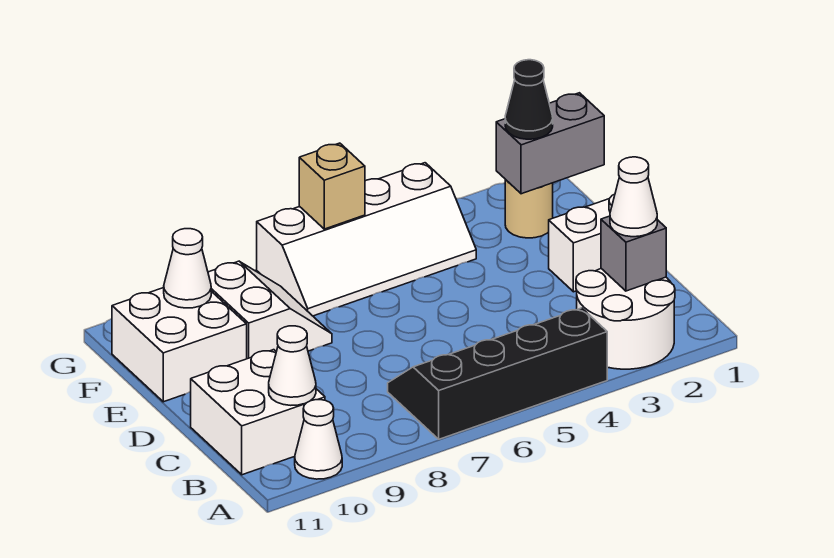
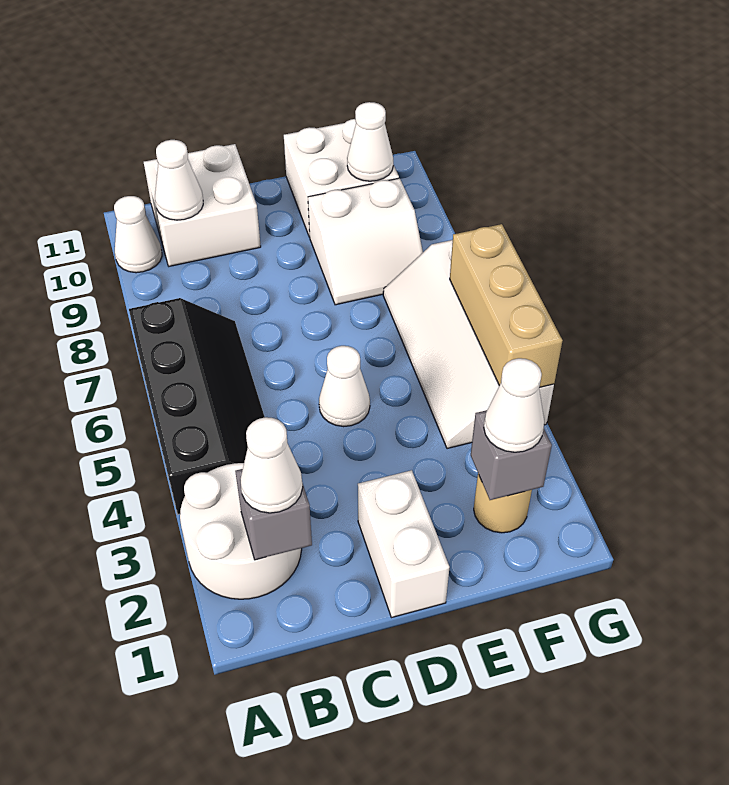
none -> white 1x1 cone [319,346,370,427]
grey 1x2 brick [496,93,604,194] -> grey 1x1 brick [471,410,552,500]
black 1x1 cone [505,60,553,139] -> white 1x1 cone [484,358,544,452]
tan 1x1 brick [299,143,365,229] -> tan 1x3 brick [450,224,563,387]

